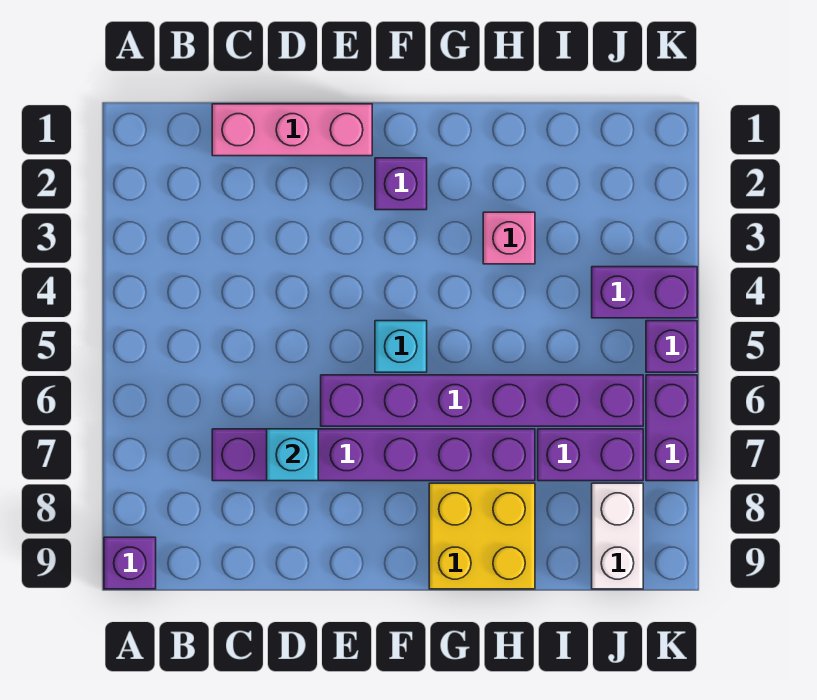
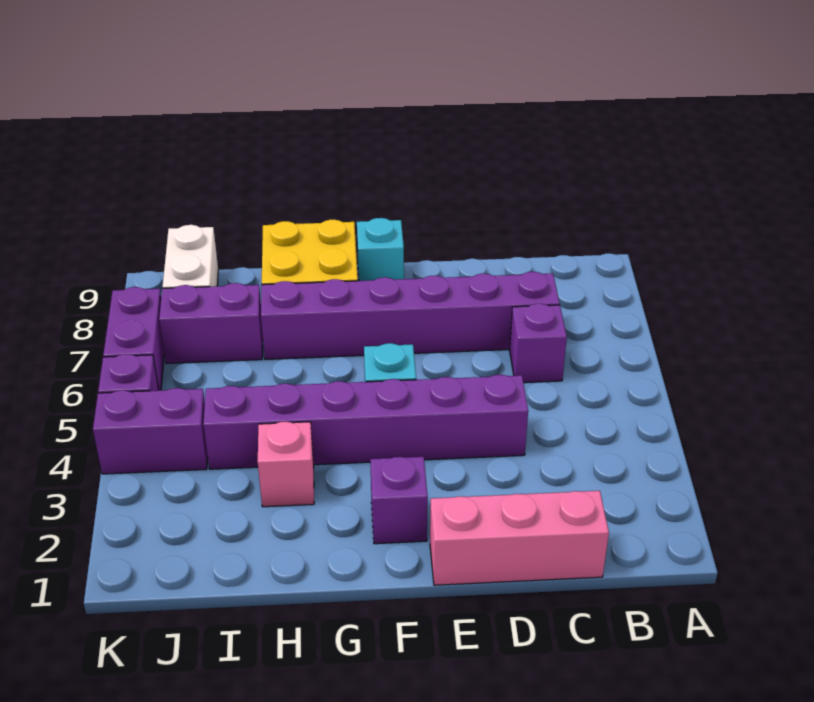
purple 1x1 brick [104,537,156,589] -> purple 1x1 brick moved to [510,304,567,383]
cyan 1x1 brick [267,429,318,481] -> cyan 1x1 brick moved to [357,218,404,281]
purple 1x6 brick [321,375,643,426] -> purple 1x6 brick moved to [203,375,528,469]

